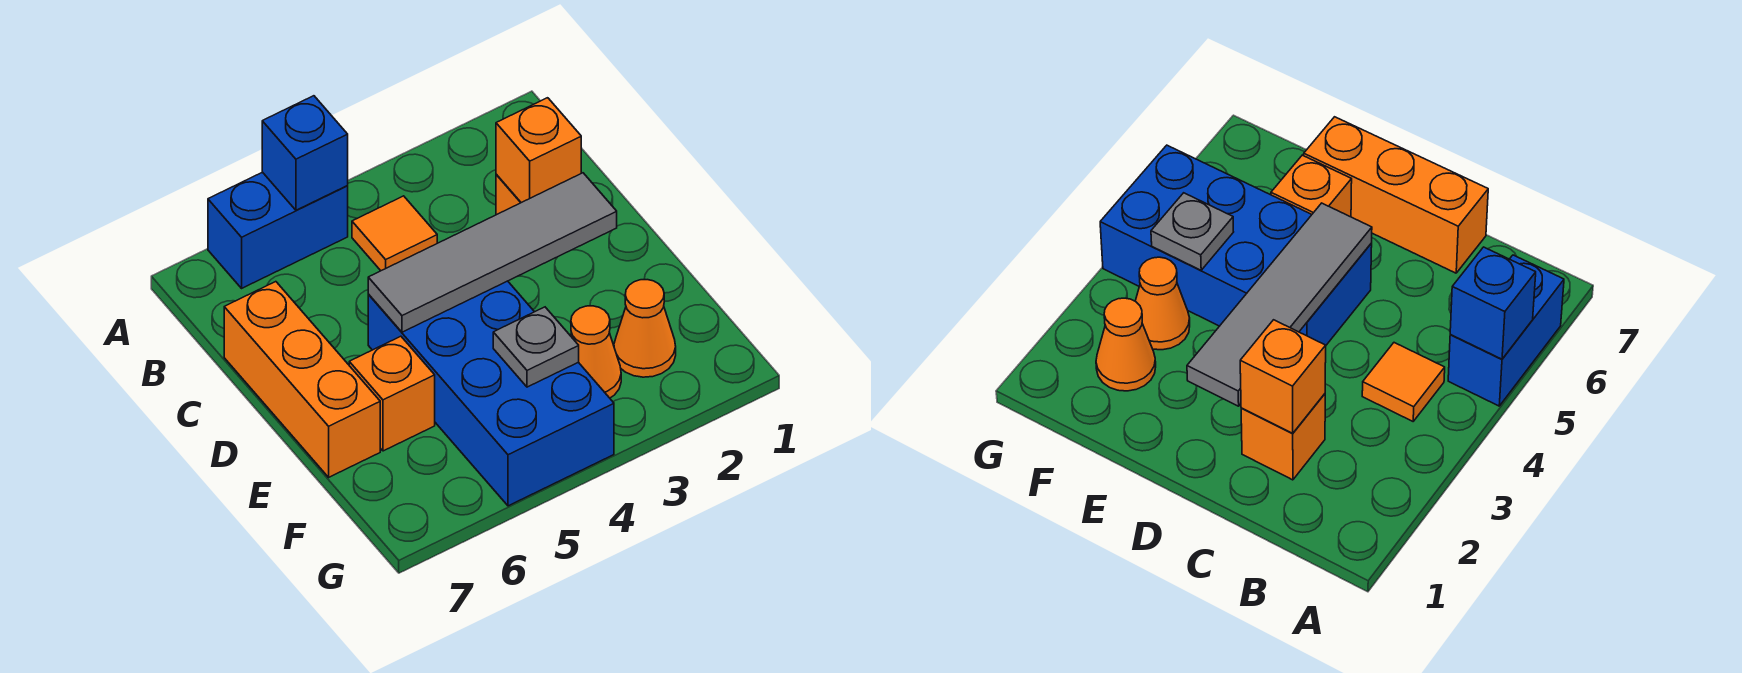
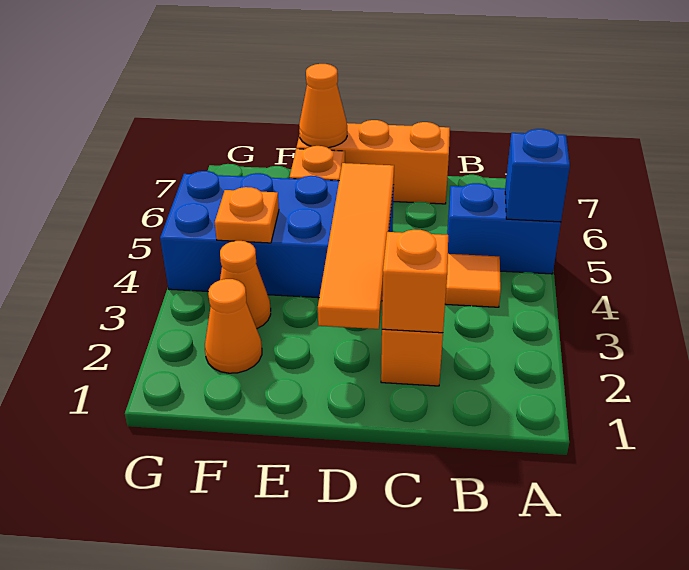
blue 1x2 brick [208,172,348,288] -> blue 1x2 brick turned to [447,183,561,274]
grey 1x4 tile [368,173,617,332] -> orange 1x4 tile [318,163,394,329]
none -> orange 1x1 cone [299,64,347,148]
grey 1x1 plate [493,307,579,387] -> orange 1x1 plate [215,187,279,243]

